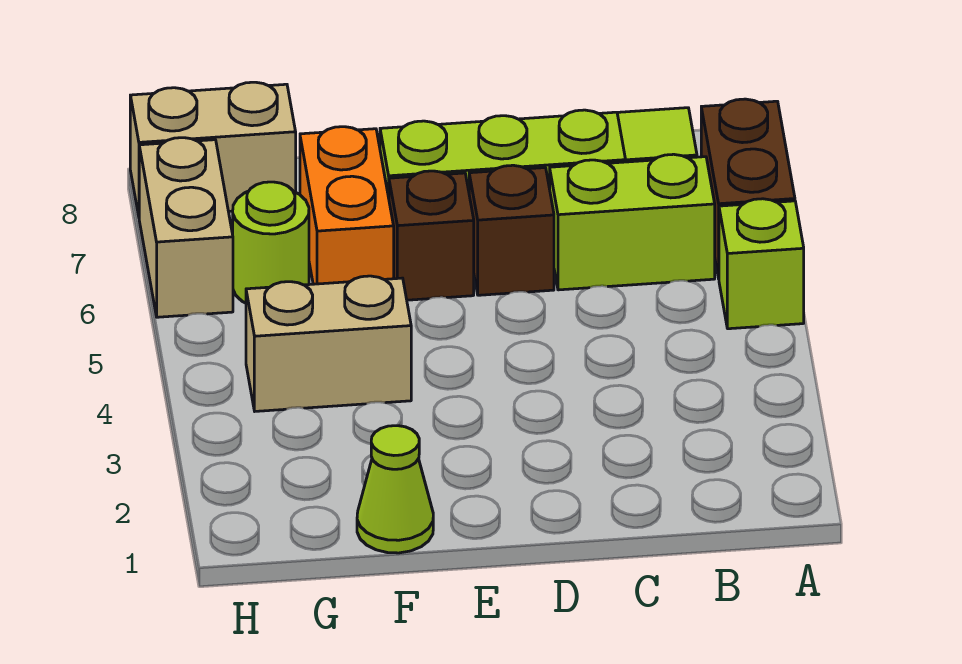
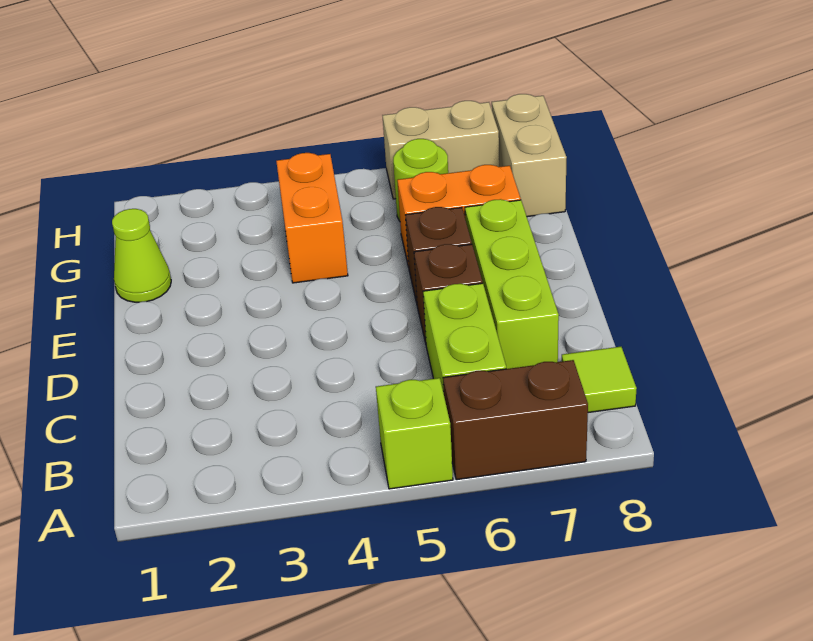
tan 1x2 brick [246,276,411,411] -> orange 1x2 brick [276,153,348,283]

